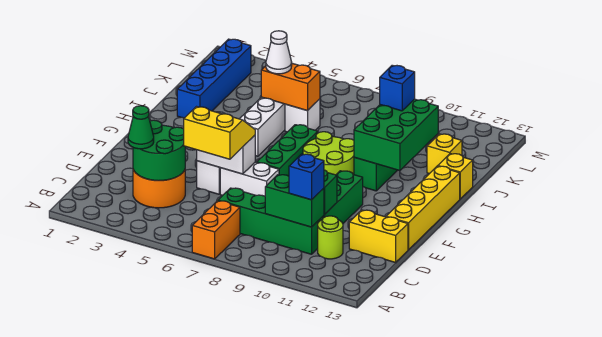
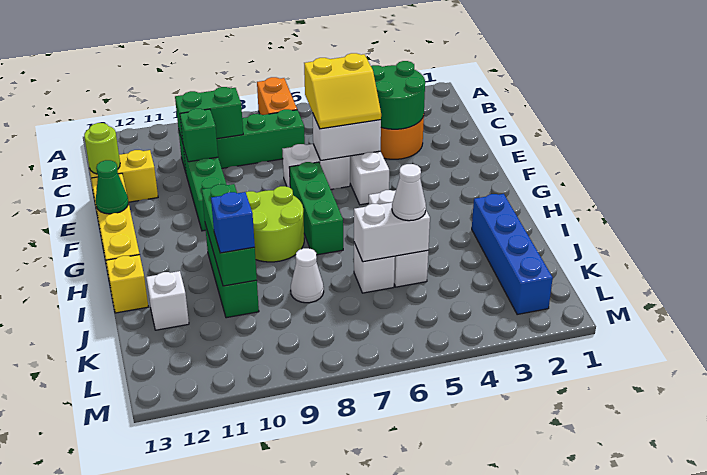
green 1x1 cone [128,106,154,149] -> green 1x1 cone moved to [96,160,128,214]
blue 1x1 brick [289,154,324,200] -> none
lime 1x1 round brick [318,216,343,259] -> lime 1x1 round brick moved to [84,123,120,174]
green 2x3 brick [354,99,438,171] -> green 1x3 brick [202,184,257,286]
orange 1x2 brick [261,63,320,111] -> white 1x2 brick [354,202,430,262]
none -> white 1x1 cone [291,248,324,303]
yellow 1x1 brick [427,134,462,174] -> white 1x1 brick [146,271,189,330]

